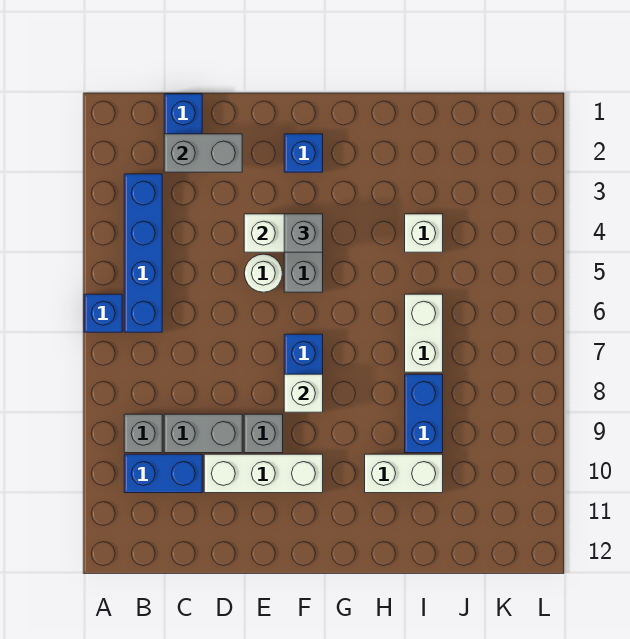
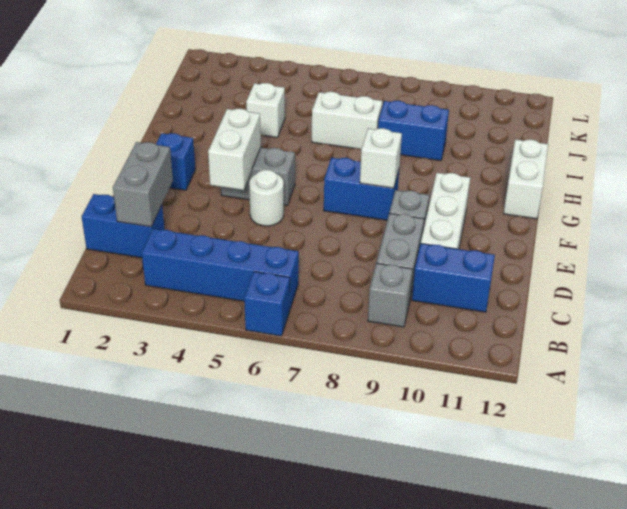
blue 1x2 brick [124,454,202,493] -> blue 1x2 brick turned to [412,243,495,312]
grey 1x1 brick [284,214,323,252] -> none
white 1x2 brick [365,454,443,493] -> white 1x2 brick moved to [504,139,548,219]

